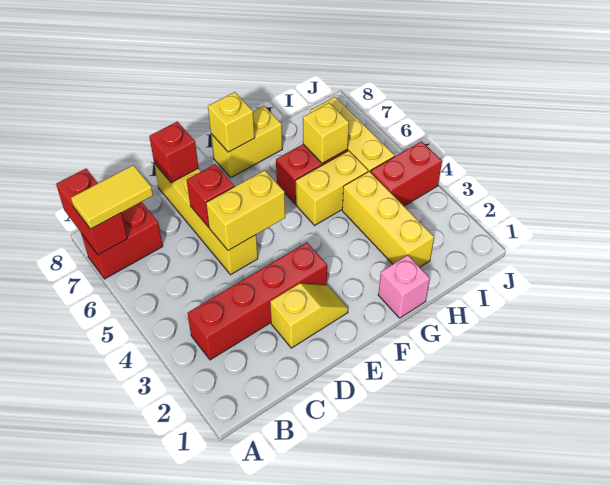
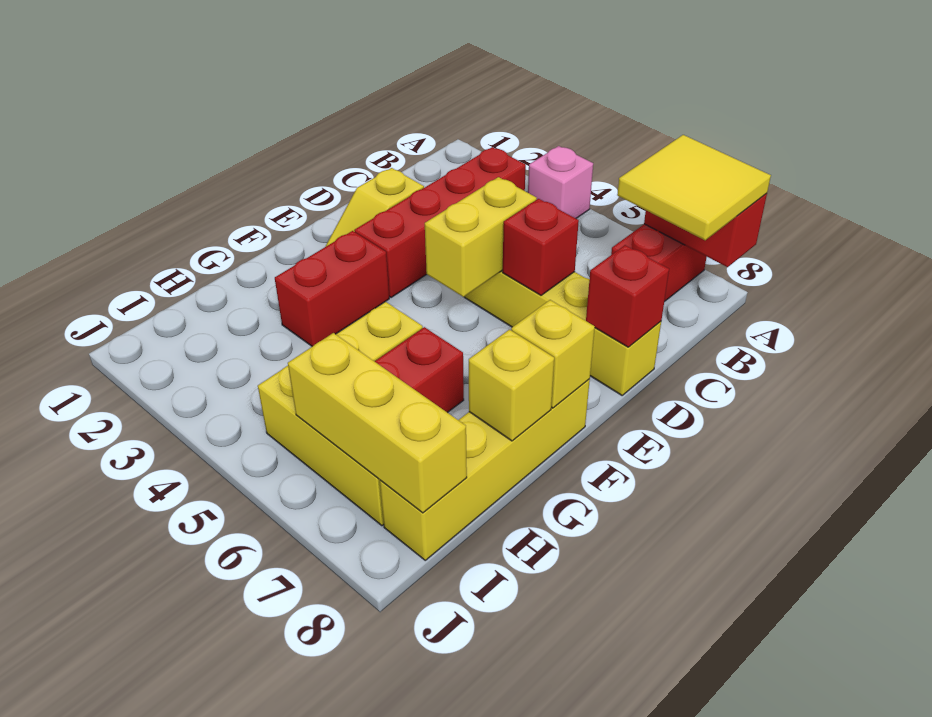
yellow 1x2 tile [71,165,153,229] -> yellow 2x2 tile [617,135,771,240]
yellow 1x2 brick [211,106,282,177] -> yellow 1x4 brick [380,379,590,560]
pink 1x1 brick [378,255,430,318] -> pink 1x1 brick moved to [528,146,593,218]
yellow 1x3 brick [342,172,434,267] -> yellow 1x3 brick moved to [288,333,467,513]
yellow 1x1 brick [303,103,349,163] -> yellow 1x1 brick moved to [469,330,554,441]
red 1x2 brick [370,141,442,206] -> red 1x2 brick moved to [275,231,389,346]

